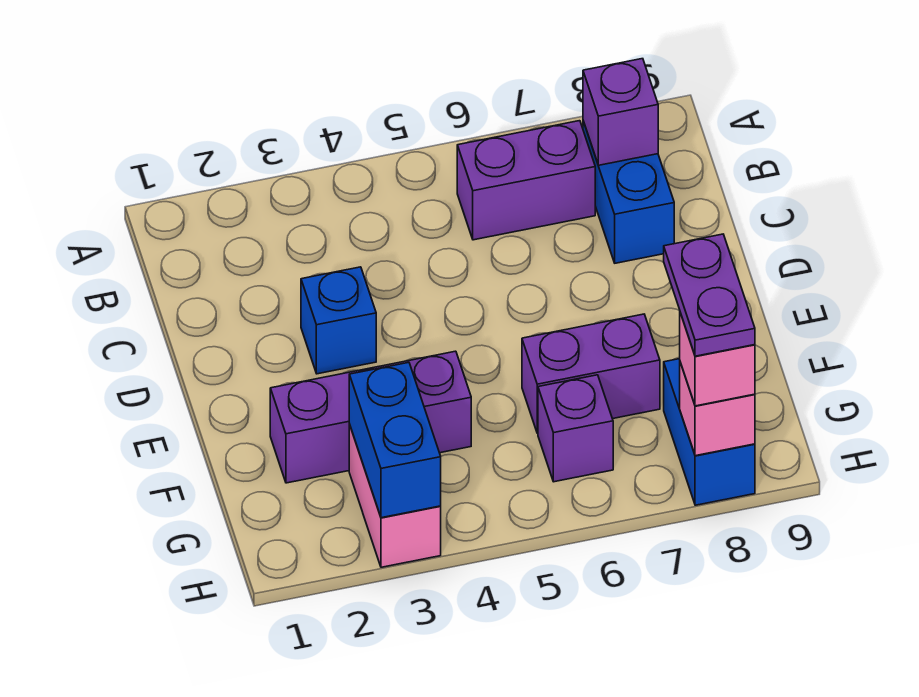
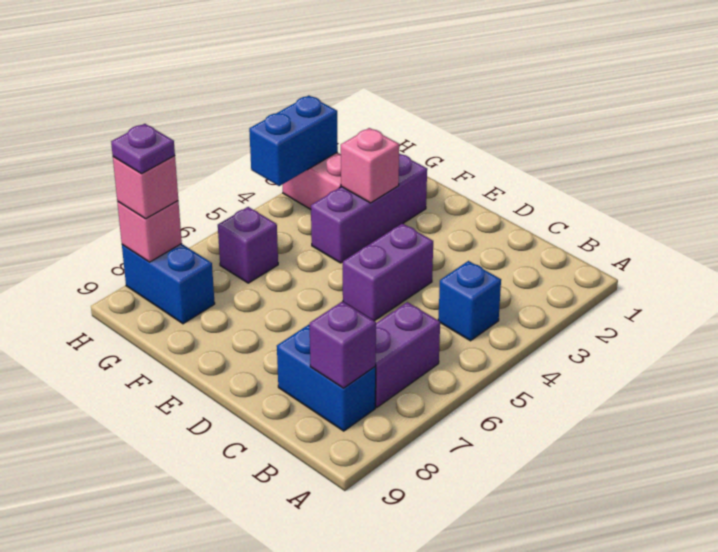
blue 1x1 brick [301,267,376,374] -> blue 1x1 brick moved to [438,261,501,341]
none -> pink 1x1 brick [341,128,399,203]
purple 1x2 brick [522,314,660,433] -> purple 1x2 brick moved to [343,223,433,321]
blue 1x2 brick [349,362,441,518] -> blue 1x2 brick turned to [249,95,338,186]
purple 1x2 plate [664,234,755,356] -> purple 1x1 plate [111,124,175,174]

